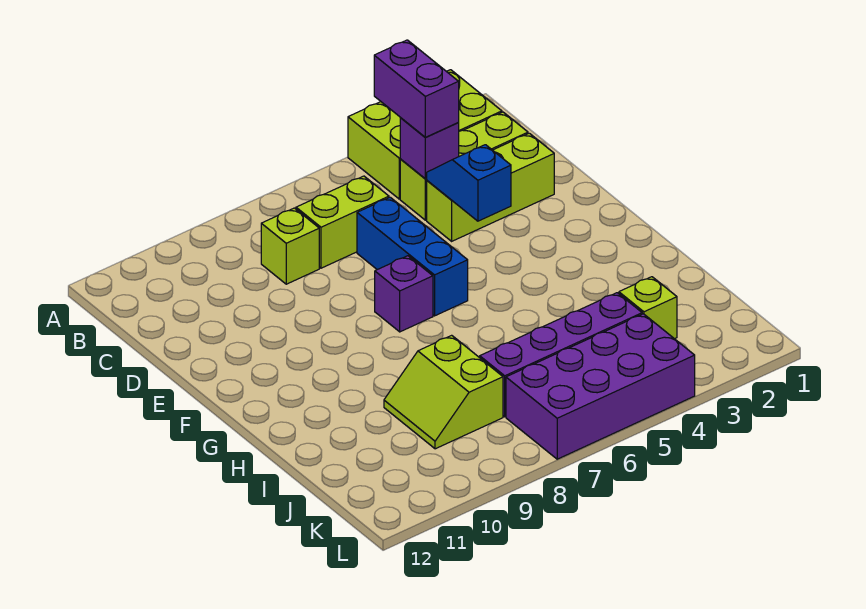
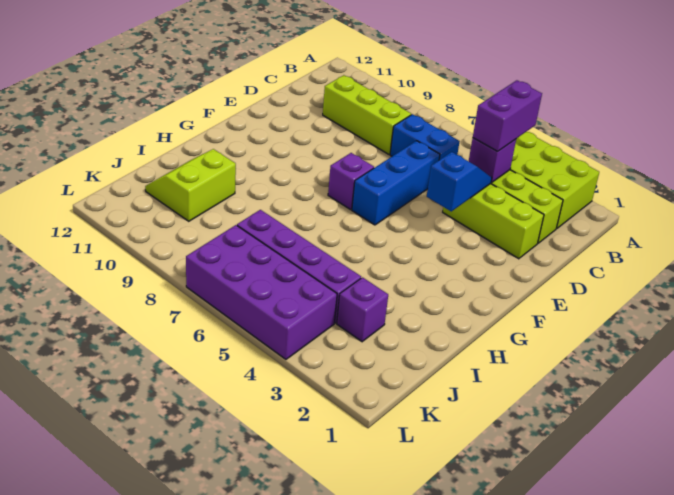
lime 1x2 brick [296,176,389,268] -> blue 1x2 brick [390,114,460,160]
lime 1x1 brick [261,208,319,284] -> lime 1x3 brick [323,75,411,154]
lime 2x2 slope [384,335,503,449] -> lime 2x2 slope moved to [145,149,236,221]
lime 1x1 brick [619,277,677,339] -> purple 1x1 brick [337,277,388,342]

